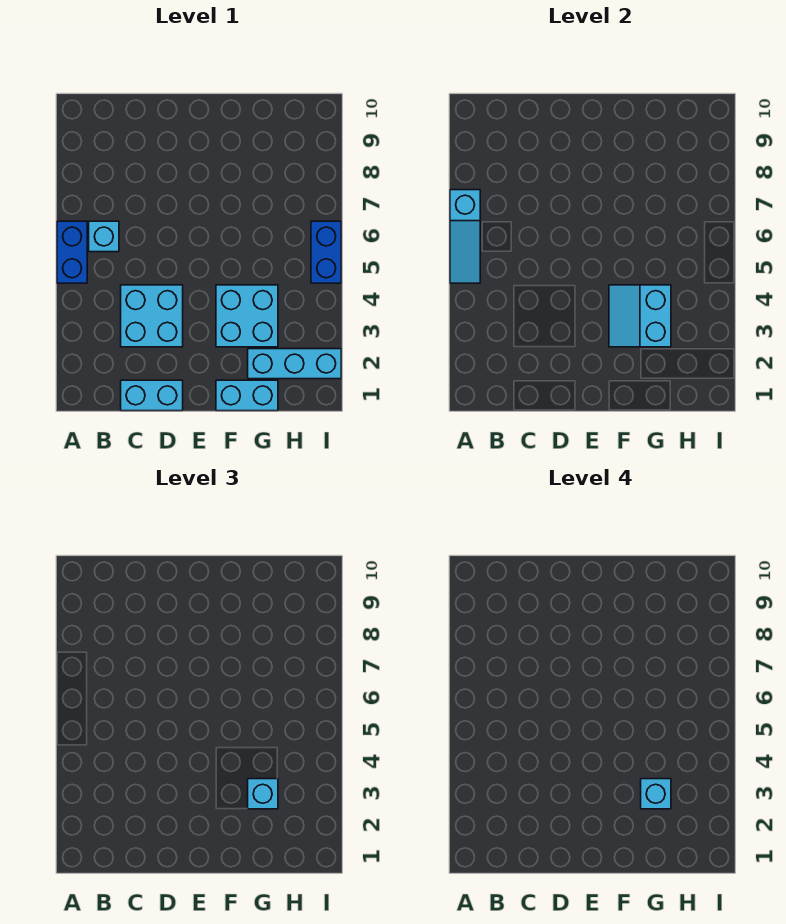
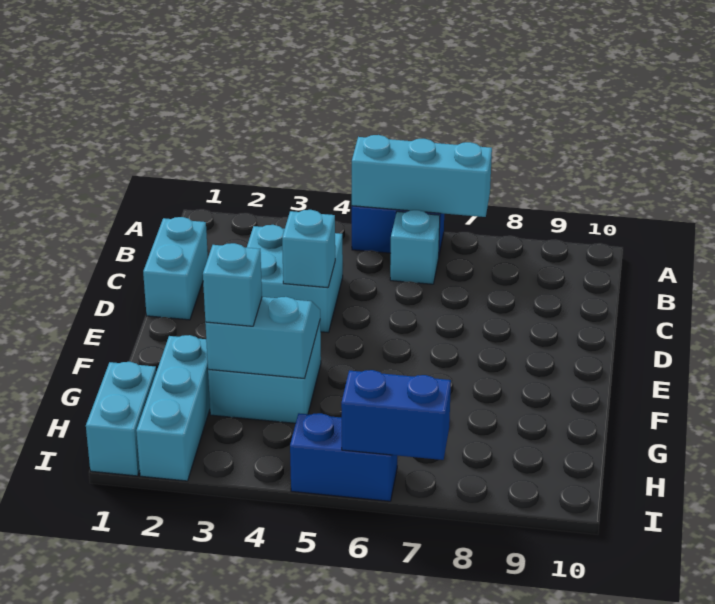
cyan 1x3 slope [450,190,480,283] -> cyan 1x3 brick [352,135,492,217]
cyan 1x2 brick [216,380,278,411] -> cyan 1x2 brick moved to [86,362,156,476]
cyan 1x1 brick [641,779,671,809] -> cyan 1x1 brick moved to [282,210,335,288]
none -> blue 1x2 brick [341,370,451,460]

